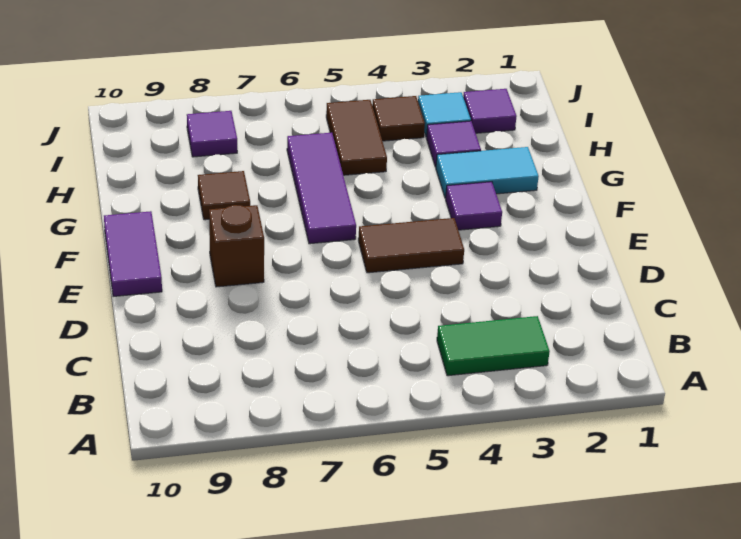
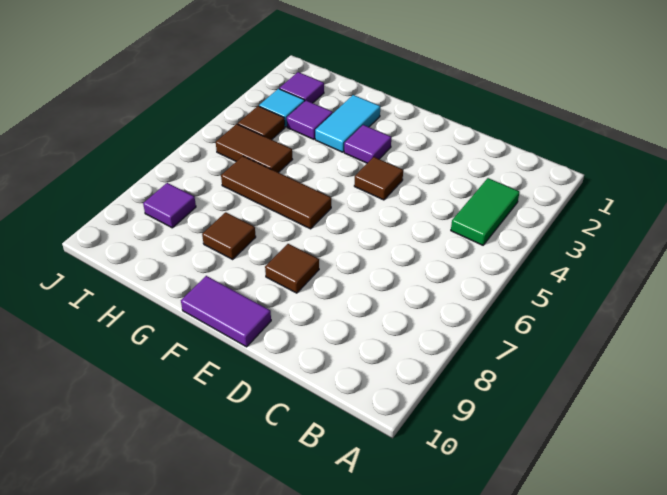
brown 1x2 tile [358,218,464,273] -> brown 1x1 tile [354,157,403,200]
brown 1x1 brick [209,205,264,287] -> brown 1x1 tile [265,244,319,293]
purple 1x3 tile [287,133,356,244] -> brown 1x3 tile [221,156,331,229]

